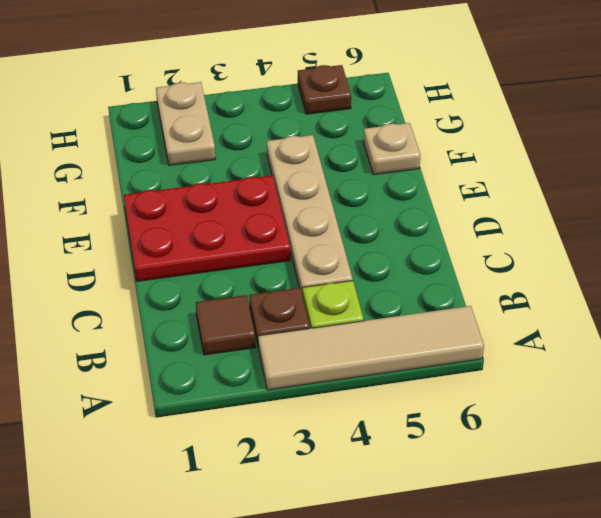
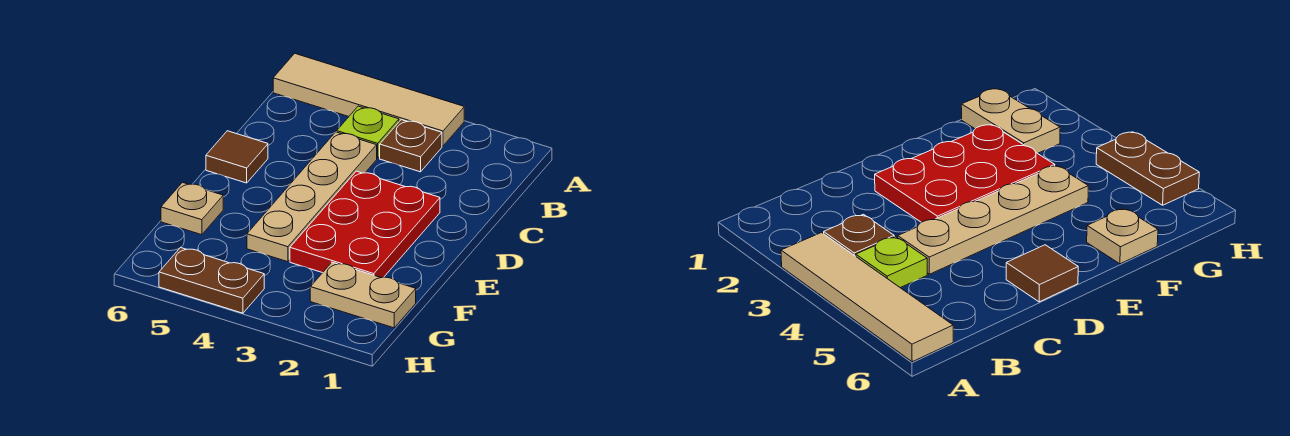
brown 1x1 tile [196,295,256,355] -> brown 1x1 tile moved to [206,131,268,183]
red 2x3 plate [124,176,290,281] -> red 2x3 plate turned to [290,171,440,278]
tan 1x2 plate [156,82,215,165] -> tan 1x2 plate turned to [310,262,416,328]
brown 1x1 plate [298,65,351,114] -> brown 1x2 plate [159,247,264,313]

